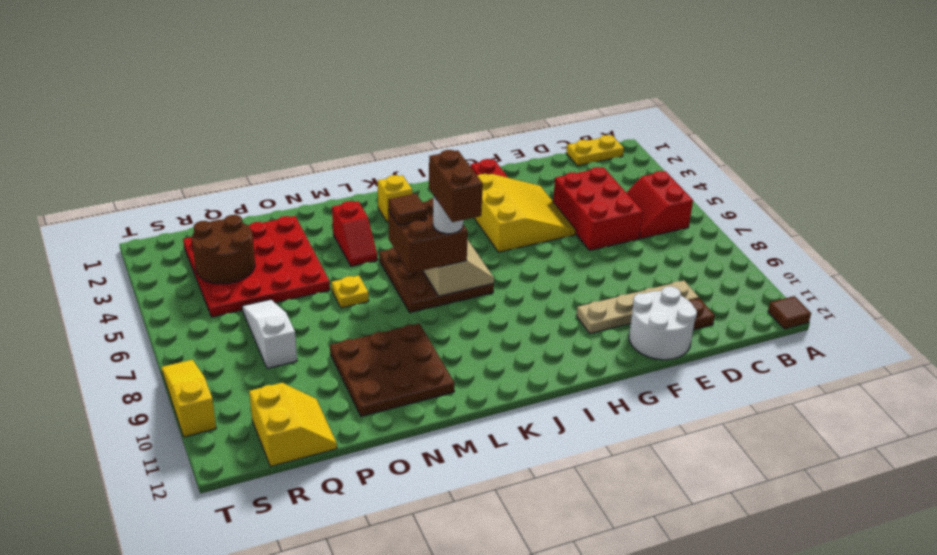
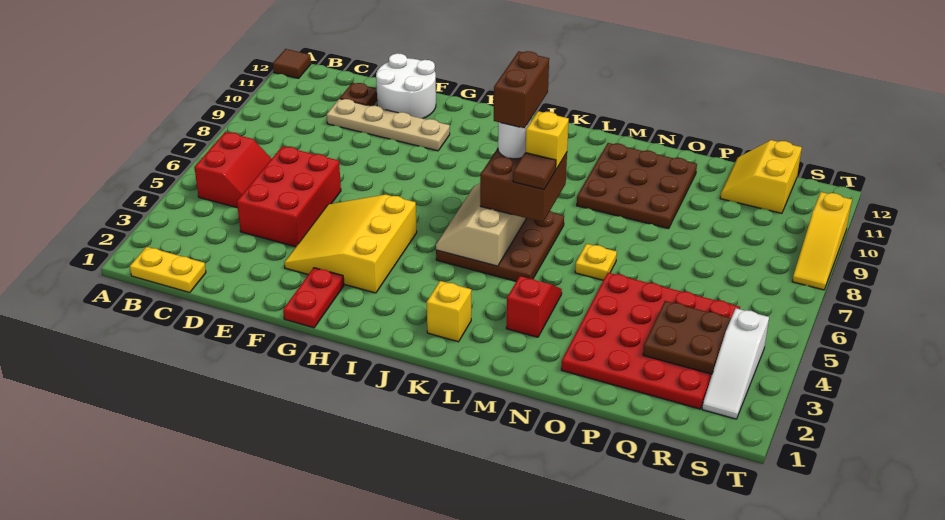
none -> yellow 1x1 brick [526,111,569,169]
brown 2x2 round brick [192,215,255,284] -> brown 2x2 plate [643,301,731,374]
white 1x3 slope [242,299,297,369] -> white 1x3 slope moved to [702,308,769,419]

